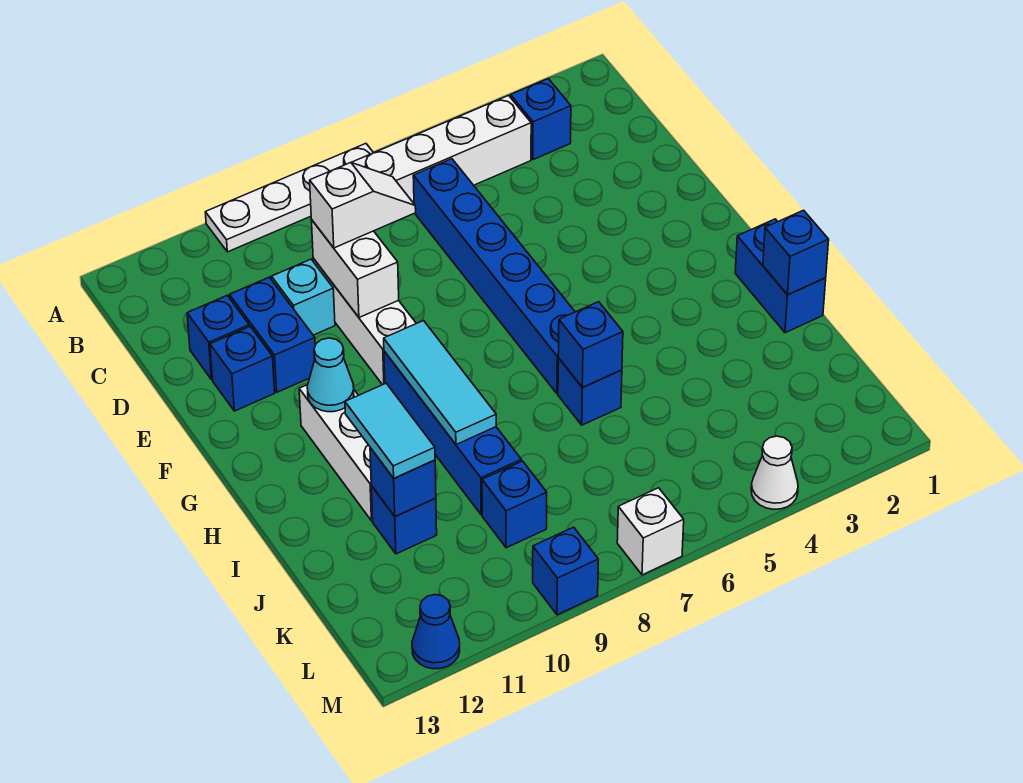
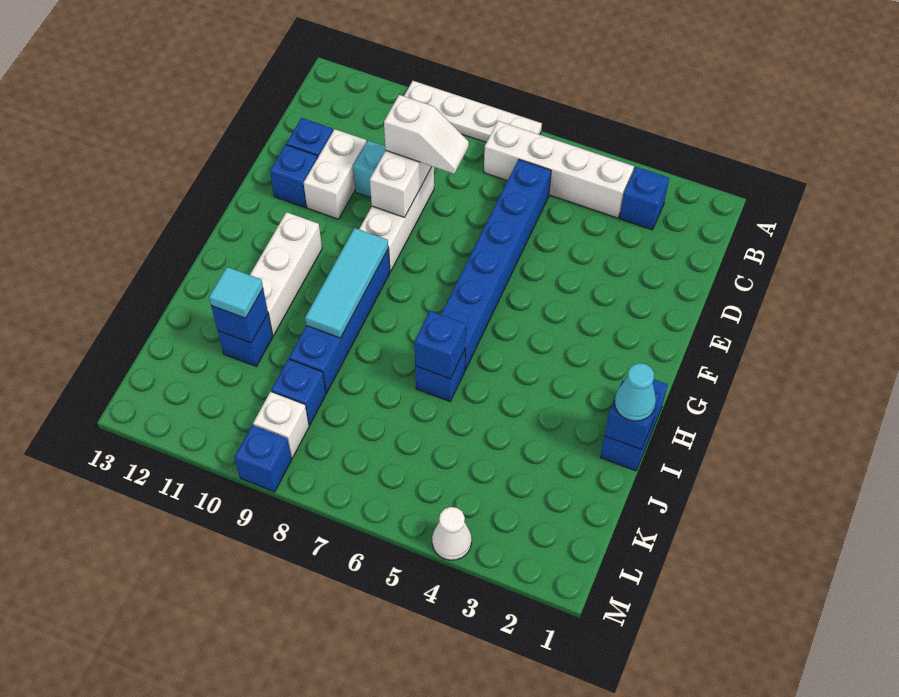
blue 1x2 brick [229,277,315,392] -> white 1x2 brick [304,129,366,219]
cyan 1x1 cone [307,338,354,412] -> cyan 1x1 cone moved to [615,363,656,421]
cyan 1x2 tile [345,383,435,478] -> cyan 1x1 tile [209,267,263,318]
white 1x1 brick [617,488,684,575] -> white 1x1 brick moved to [253,392,309,458]
blue 1x1 cone [412,595,460,669] -> none

